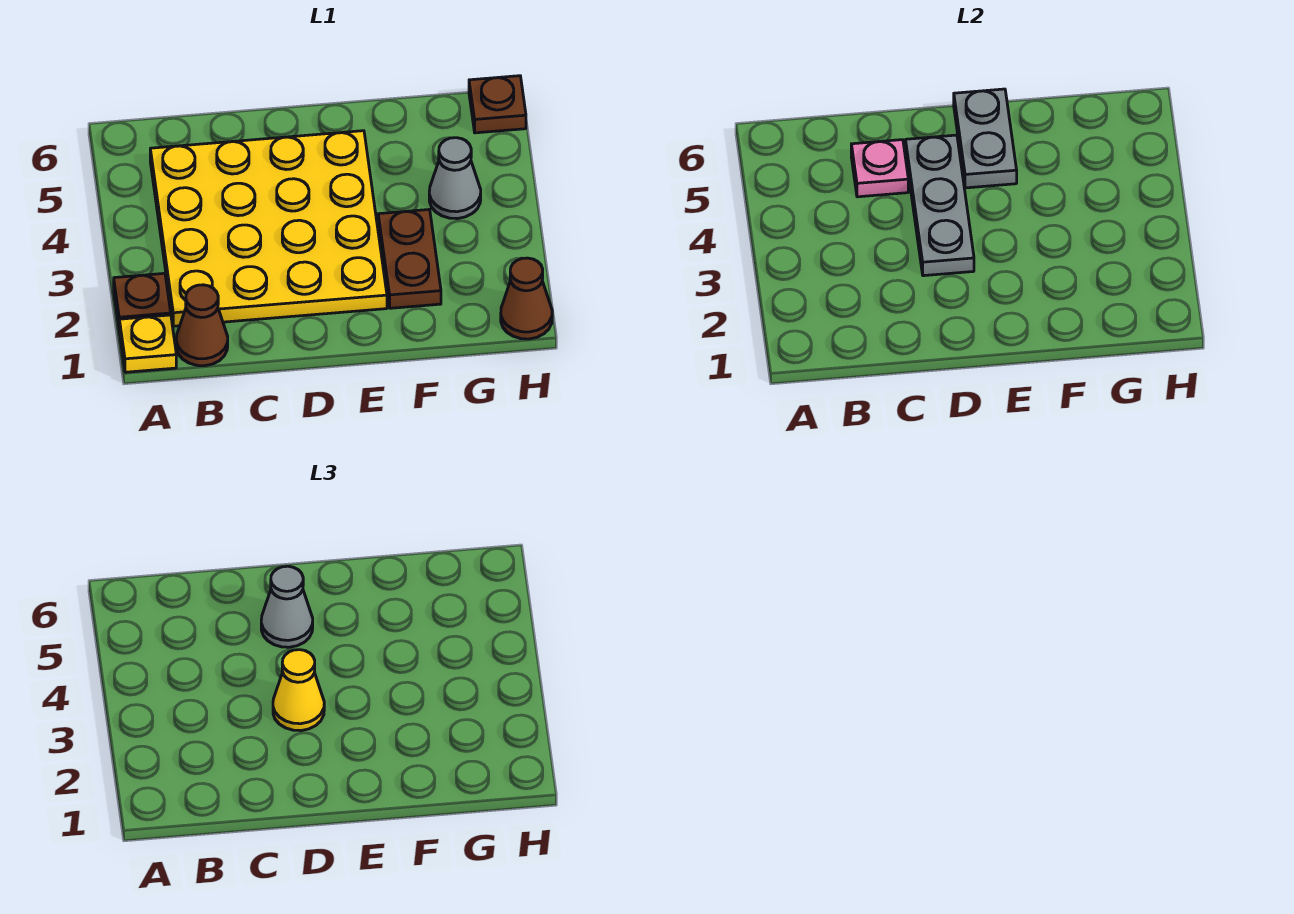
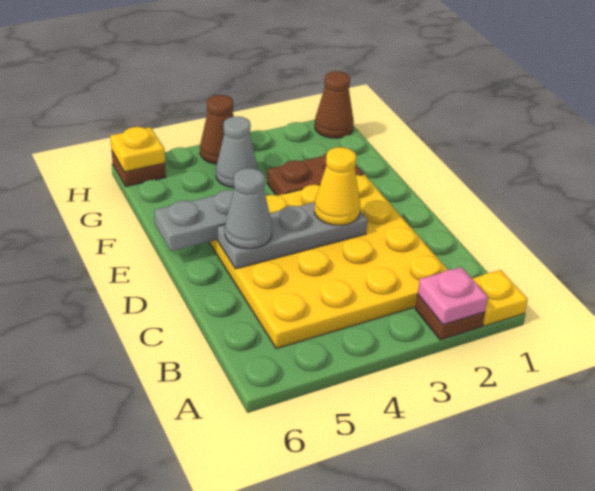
brown 1x1 cone [176,285,228,366] -> brown 1x1 cone moved to [200,95,234,164]
pink 1x1 plate [851,140,908,197] -> pink 1x1 plate moved to [418,267,488,325]
none -> yellow 1x1 plate [110,127,165,172]

